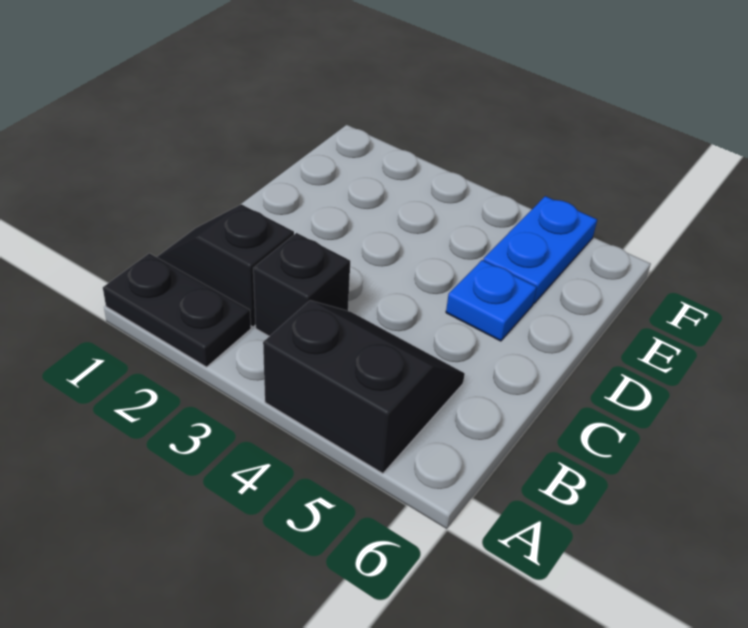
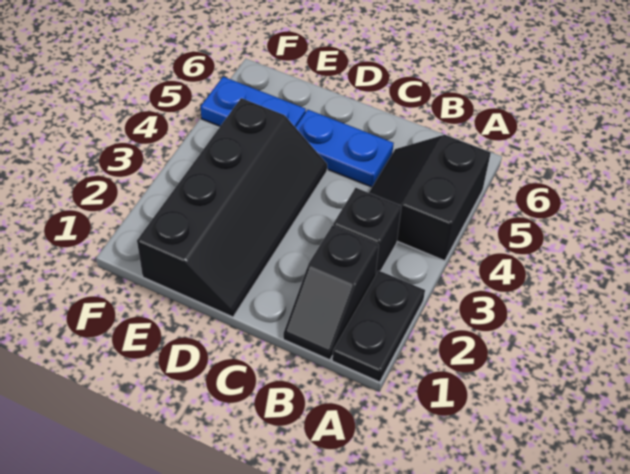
none -> black 2x4 slope [137,98,327,317]
blue 1x1 plate [446,260,537,341] -> blue 1x2 plate [295,110,394,187]

